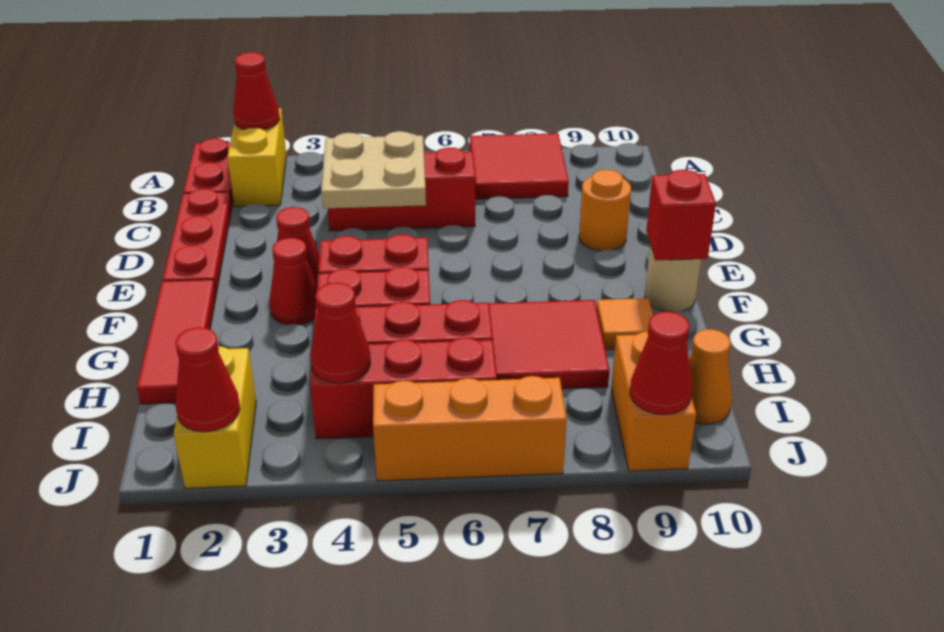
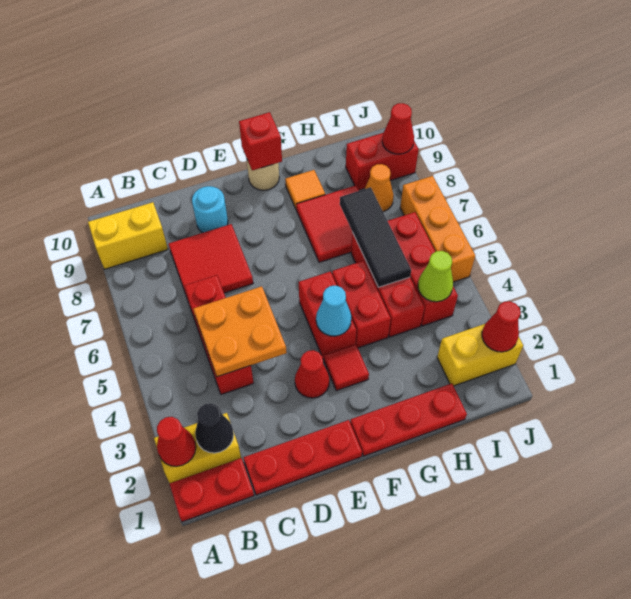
red 2x2 tile [470,133,569,199] -> red 2x2 tile moved to [169,224,253,300]
none -> yellow 1x2 brick [88,202,168,269]
none -> black 1x1 cone [195,403,234,453]
tan 2x2 plate [321,131,426,209] -> orange 2x2 plate [193,286,287,377]
orange 1x1 round brick [579,170,631,251] -> cyan 1x1 round brick [192,186,228,233]
red 1x3 tile [137,280,216,404] -> red 1x3 plate [350,384,467,456]
red 1x1 cone [269,238,317,325] -> red 1x1 tile [324,344,369,391]
none -> cyan 1x1 cone [316,286,351,336]
none -> black 1x3 tile [340,187,411,287]
red 1x1 cone [310,283,371,383] -> lime 1x1 cone [418,251,453,302]
orange 1x2 brick [611,331,696,471] -> red 1x2 brick [346,133,419,190]
orange 1x1 cone [689,329,732,424] -> orange 1x1 cone moved to [365,164,394,212]

